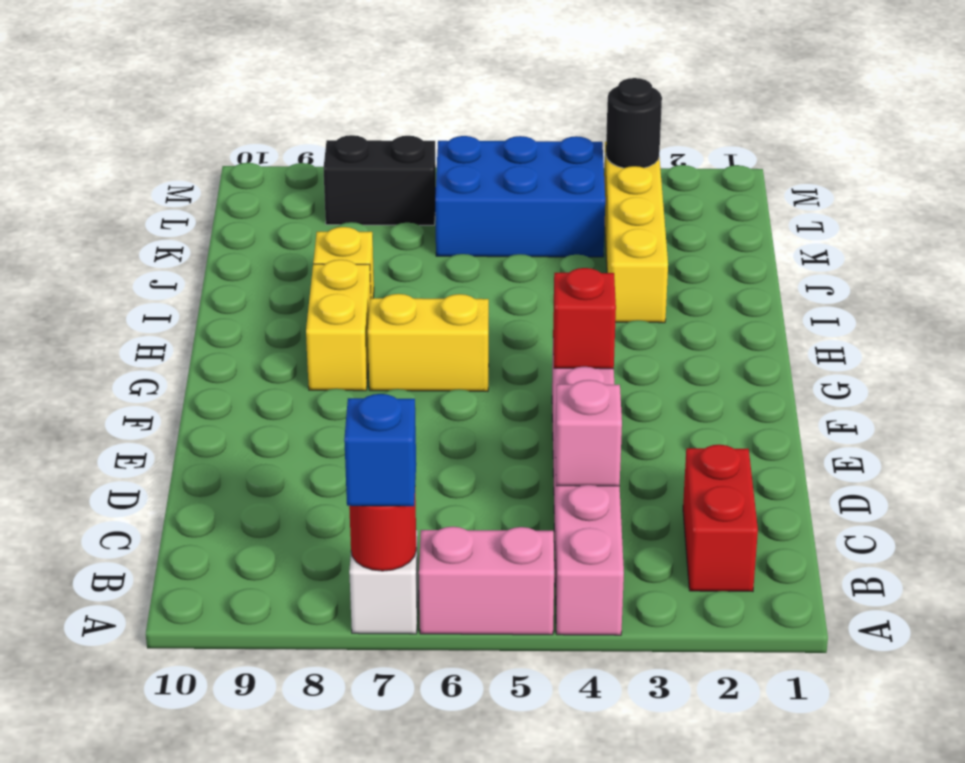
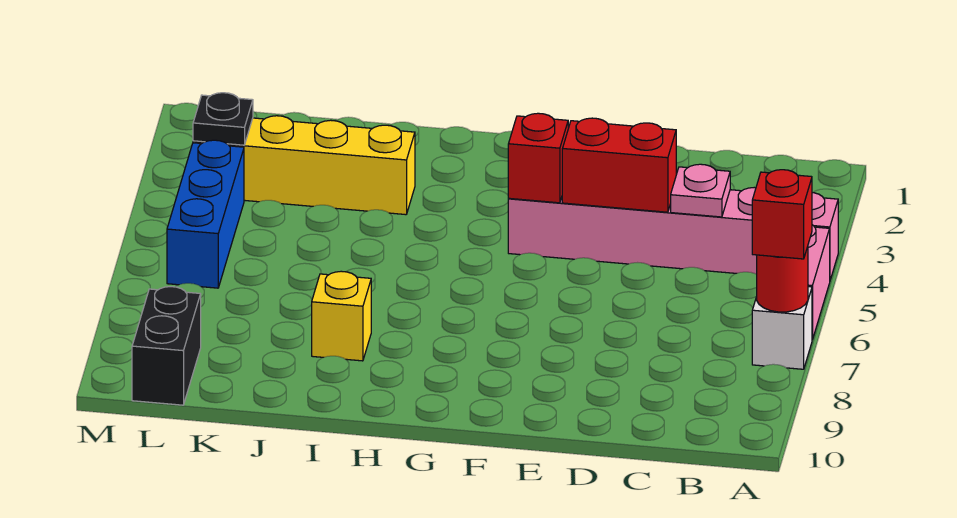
blue 1x1 brick [344,394,416,506] -> red 1x1 brick [752,170,812,259]
red 1x2 brick [683,445,758,592] -> red 1x2 brick moved to [562,118,676,212]
pink 1x1 brick [555,380,622,486] -> pink 1x1 plate [671,164,730,217]
yellow 1x2 brick [368,294,489,391] -> none
yellow 1x2 brick [306,260,371,391] -> none
blue 2x3 brick [435,136,605,257] -> blue 1x3 brick [167,140,244,288]
black 1x1 round brick [606,78,662,168] -> black 1x1 plate [193,93,253,145]
black 1x2 brick [323,135,436,225] -> black 1x2 brick moved to [132,287,201,405]

